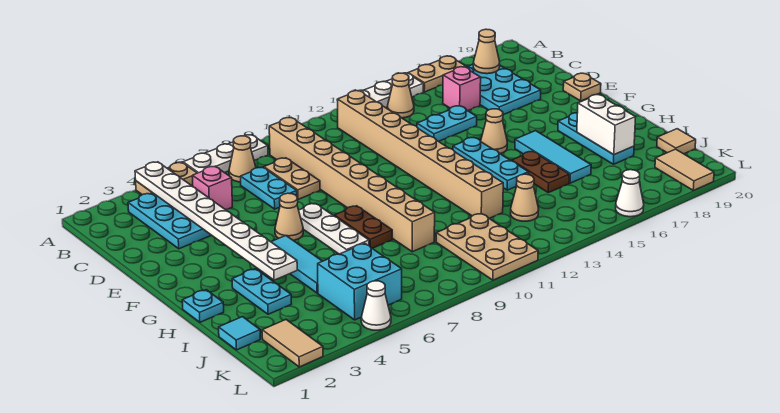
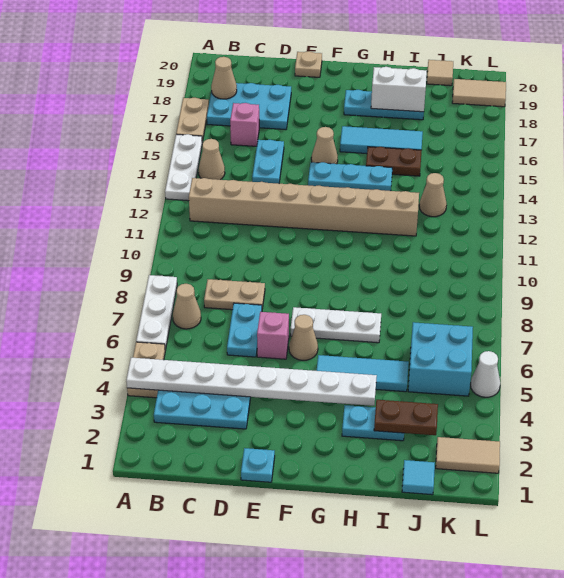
tan 1x8 brick [269,118,435,252] -> none
pink 1x1 brick [192,166,232,210] -> pink 1x1 brick moved to [257,312,289,359]
cyan 1x2 plate [241,167,297,209] -> cyan 1x2 plate turned to [227,303,262,357]
brown 1x2 plate [334,206,392,248] -> brown 1x2 plate moved to [374,400,438,435]
cyan 1x1 plate [182,290,224,322] -> cyan 1x1 plate moved to [241,448,275,482]
tan 2x3 plate [436,213,538,280] -> none
white 1x1 cone [616,170,644,217] -> none

